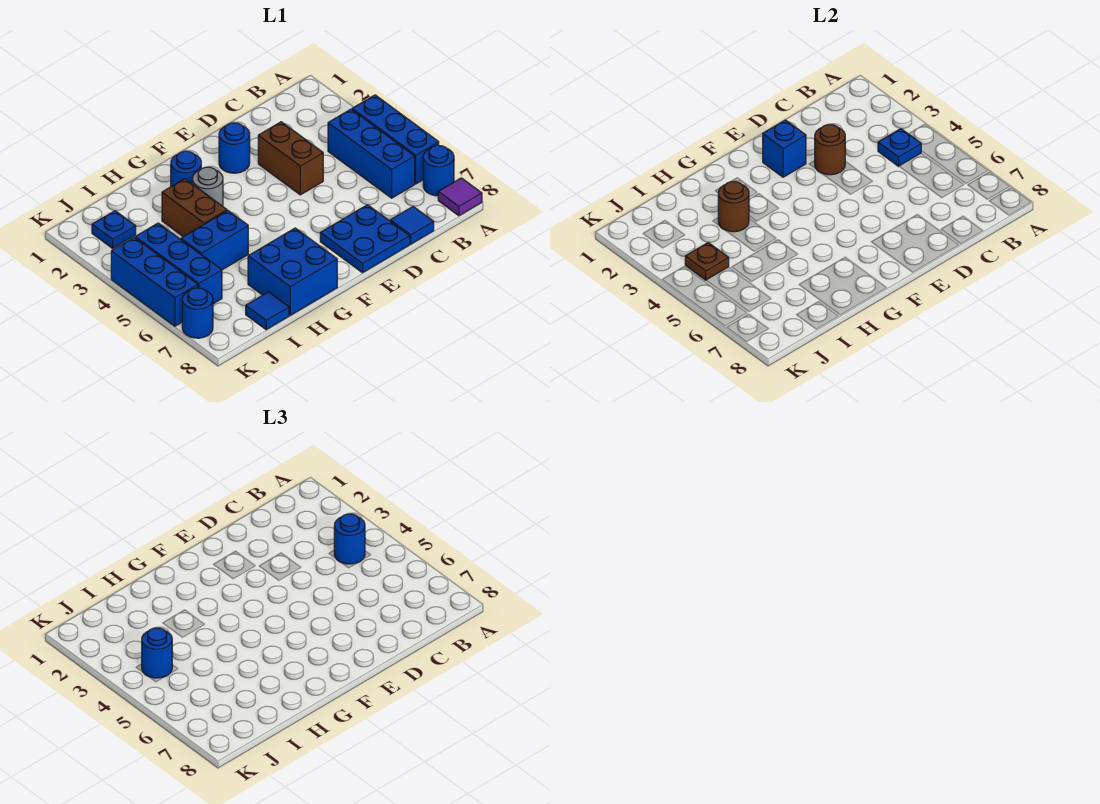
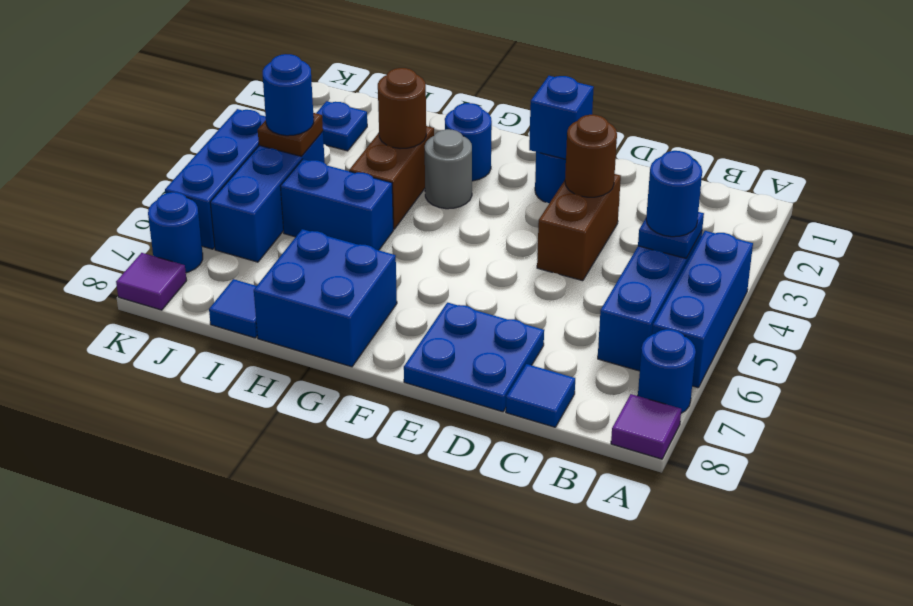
none -> purple 1x1 tile [116,253,187,310]

